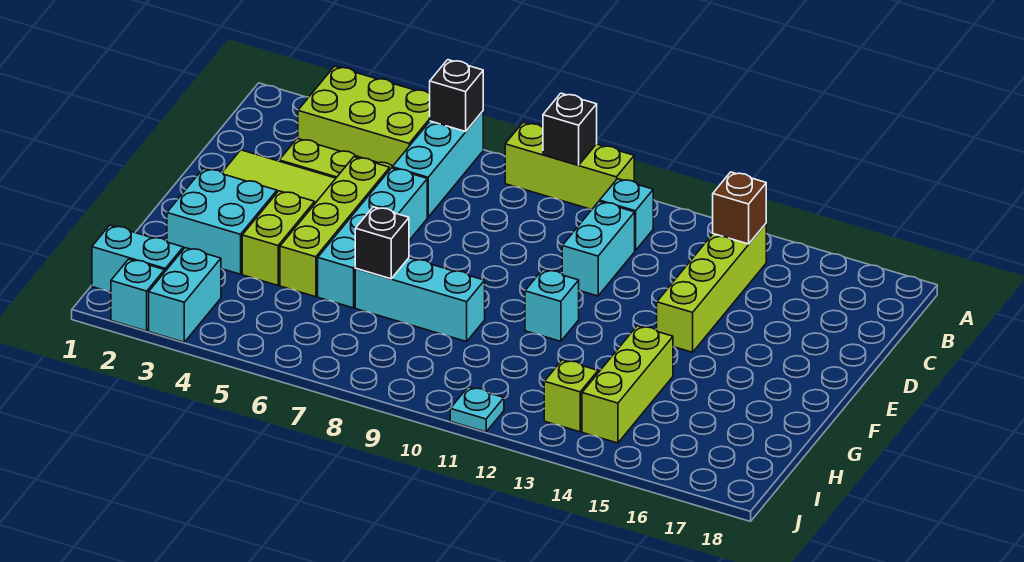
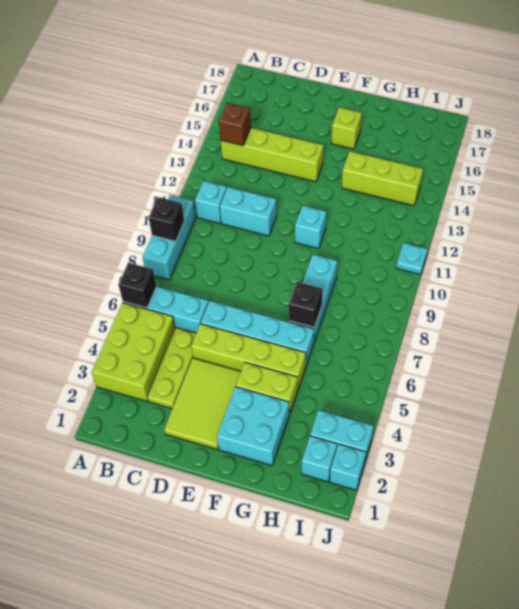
lime 1x3 brick [505,122,634,210] -> cyan 1x3 brick [143,195,196,280]
cyan 1x2 brick [92,225,183,292] -> cyan 1x1 brick [302,436,337,482]
lime 1x1 brick [544,360,598,432] -> lime 1x1 brick moved to [331,107,362,149]

